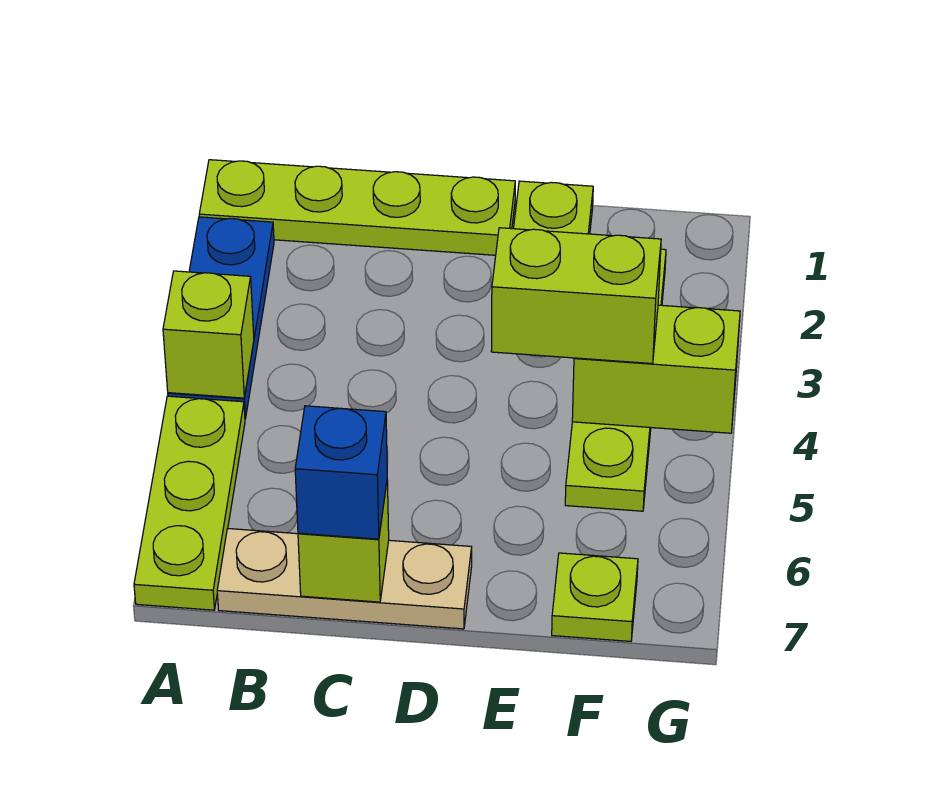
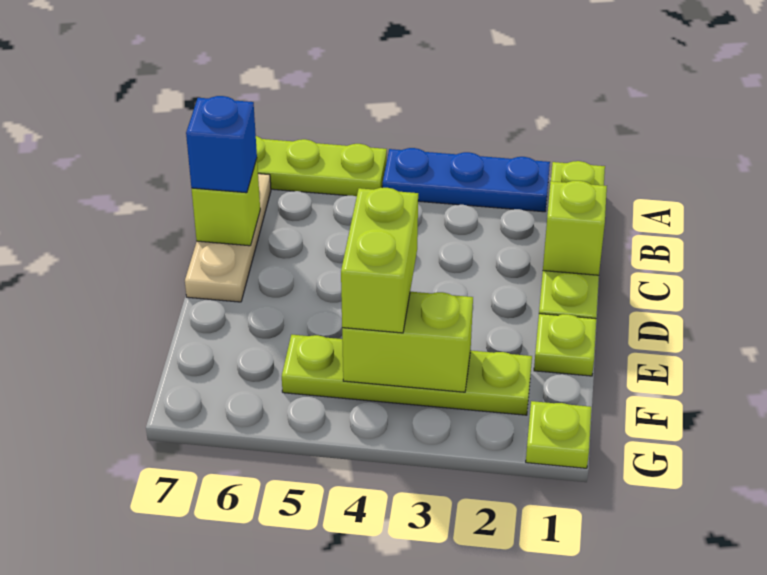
lime 1x1 brick [163,271,254,398] -> lime 1x1 brick moved to [543,181,607,275]
lime 1x2 brick [572,305,740,433] -> lime 1x2 brick turned to [342,292,473,392]
lime 1x1 plate [552,553,638,641] -> lime 1x1 plate moved to [526,401,591,468]

